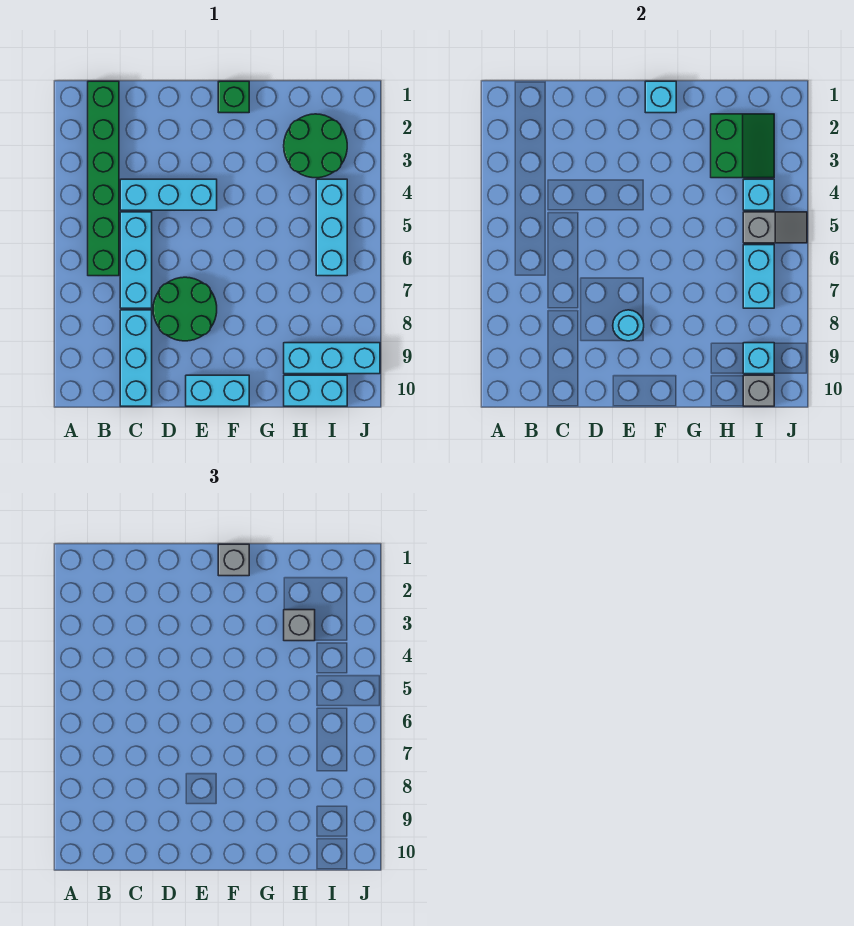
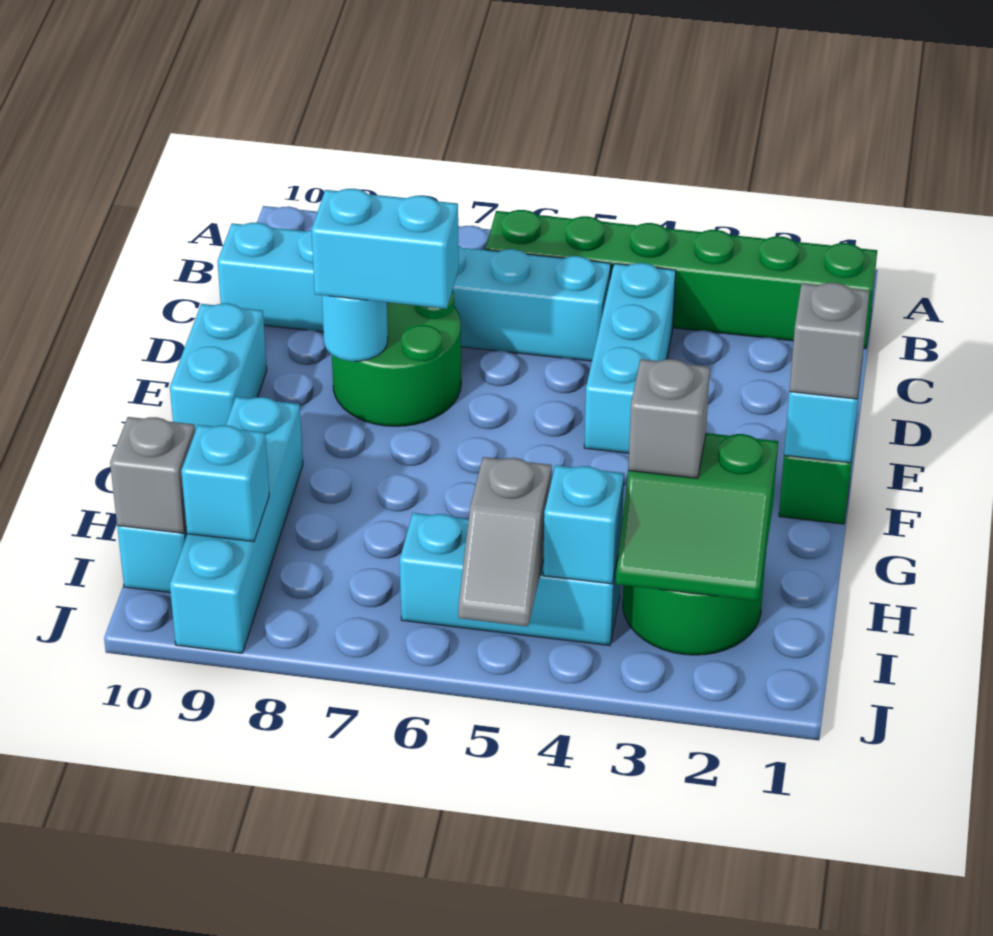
cyan 1x3 brick [284,343,380,374] -> cyan 1x4 brick [170,397,303,653]
cyan 1x2 brick [743,245,774,308] -> cyan 1x2 brick moved to [311,189,459,309]

